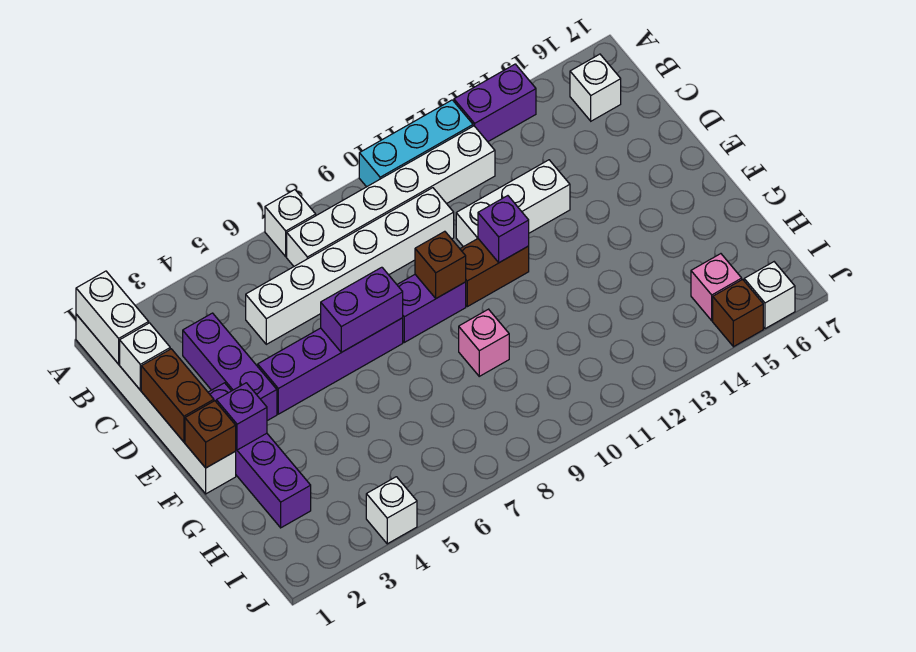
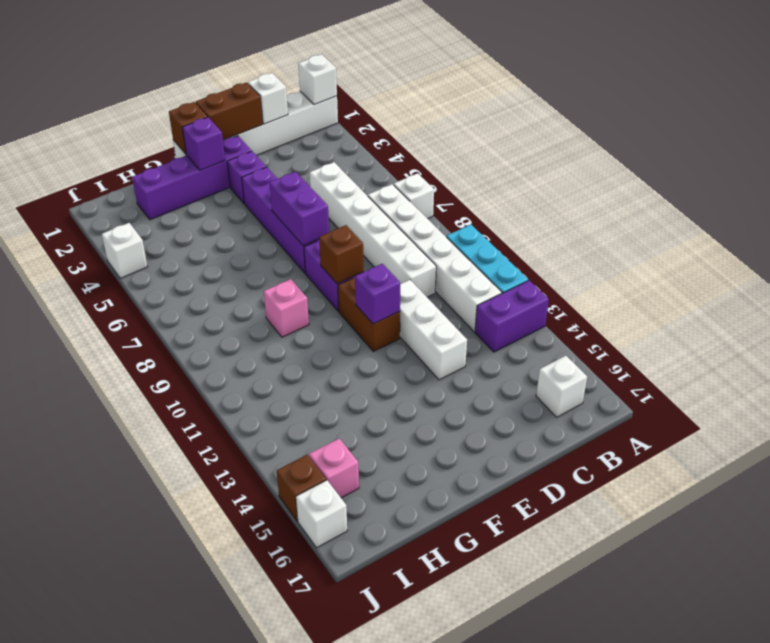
white 1x2 brick [76,271,149,364] -> white 1x1 brick [298,54,337,105]
purple 1x2 brick [454,64,536,142] -> purple 1x2 brick turned to [475,280,549,352]
purple 1x3 brick [183,313,277,421] -> purple 1x1 brick [227,151,266,203]

